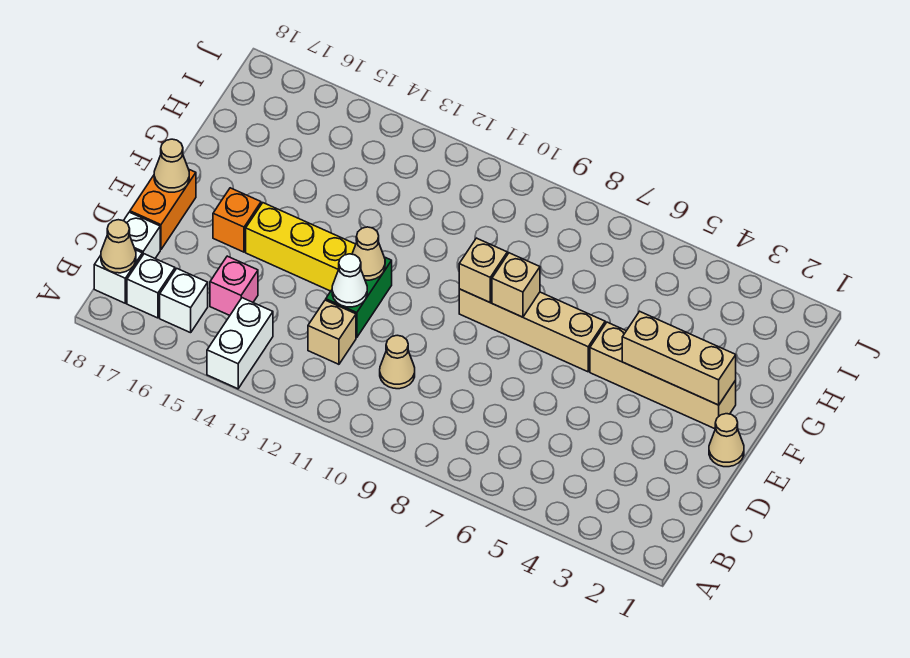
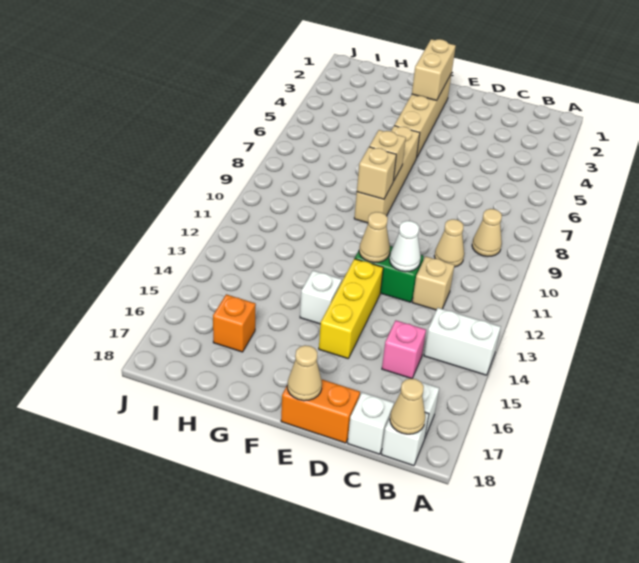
white 1x1 brick [160,269,208,333] -> white 1x1 brick moved to [300,271,342,324]
tan 1x1 cone [709,414,744,467] -> tan 1x1 cone moved to [472,209,502,257]
orange 1x1 brick [213,188,261,252] -> orange 1x1 brick moved to [213,294,256,352]
tan 1x3 brick [622,311,736,405] -> tan 1x2 brick [412,39,456,100]

